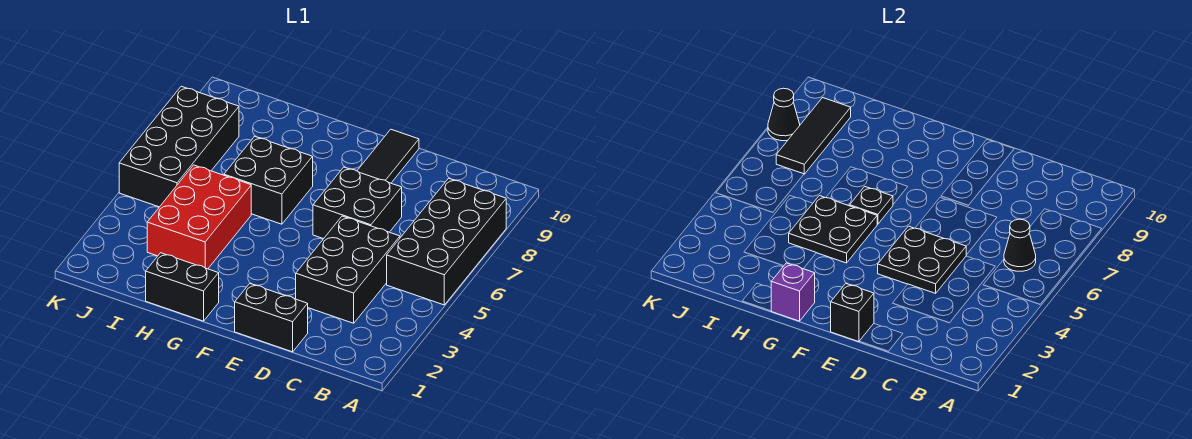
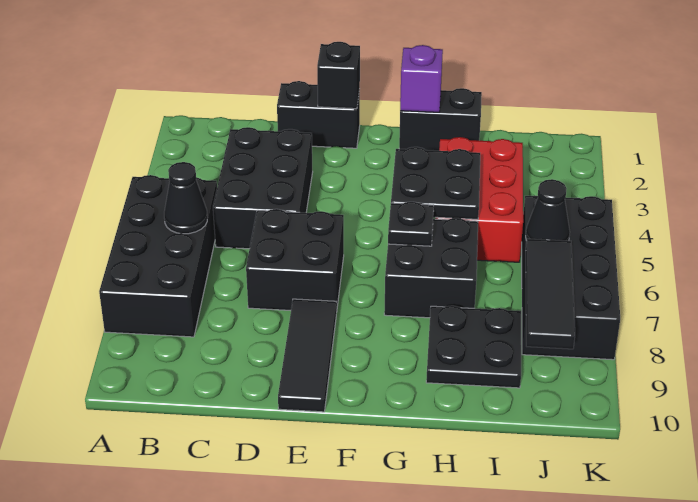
black 2x2 plate [878,226,966,293] -> black 2x2 plate moved to [426,306,521,388]
black 1x1 cone [768,88,800,141] -> black 1x1 cone moved to [526,179,570,241]

